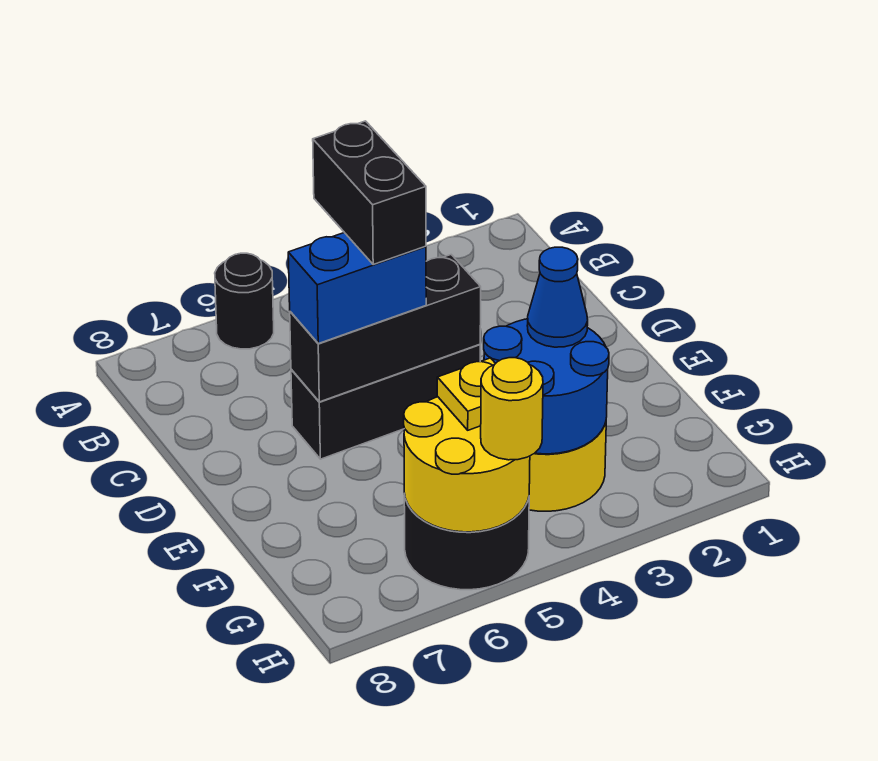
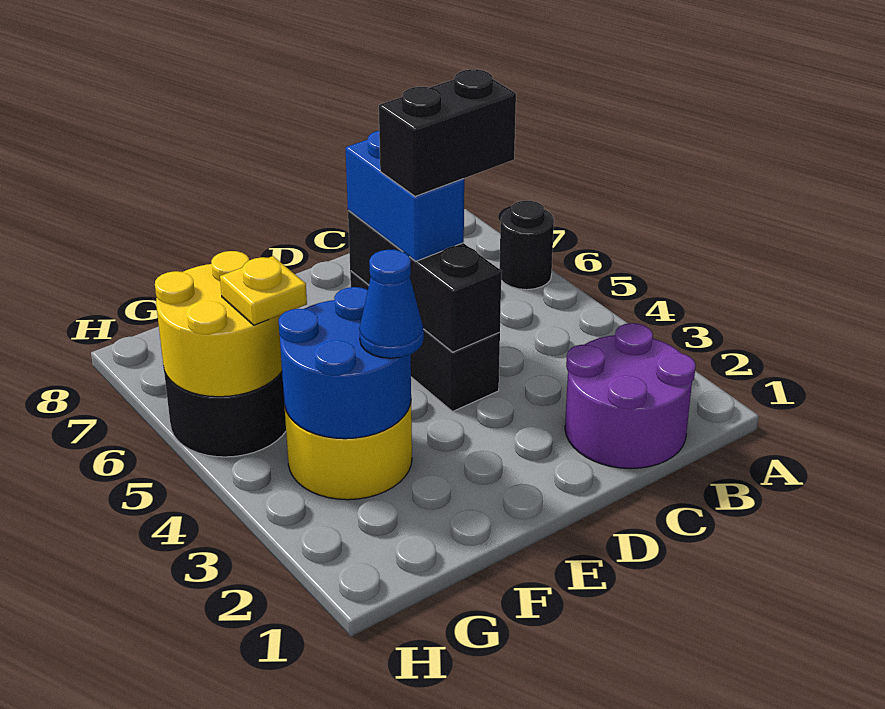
none -> purple 2x2 round brick [565,323,696,469]
yellow 1x1 round brick [481,358,543,460] -> none

